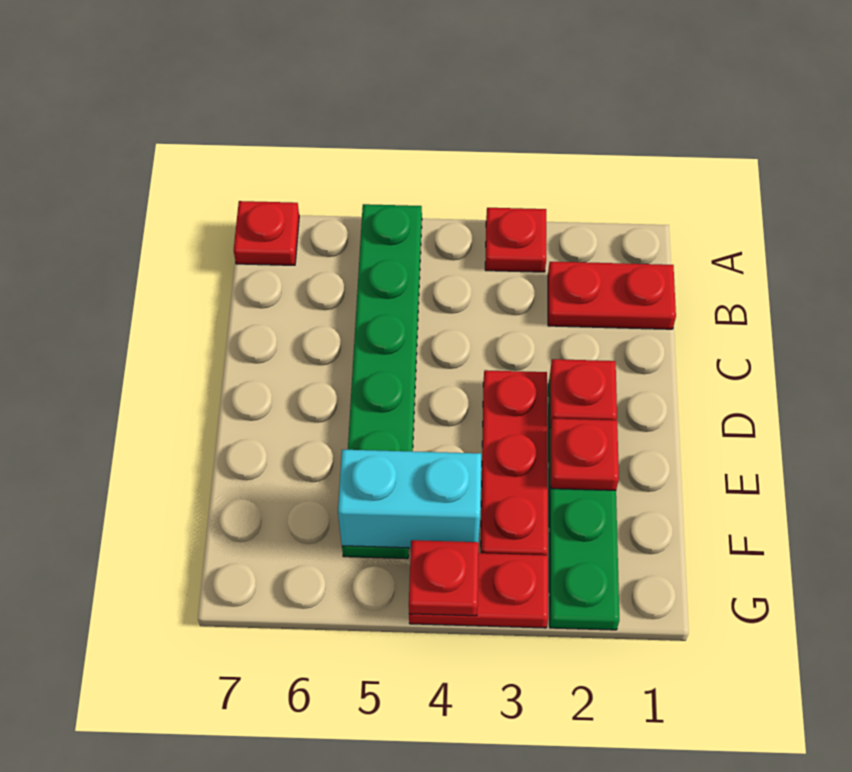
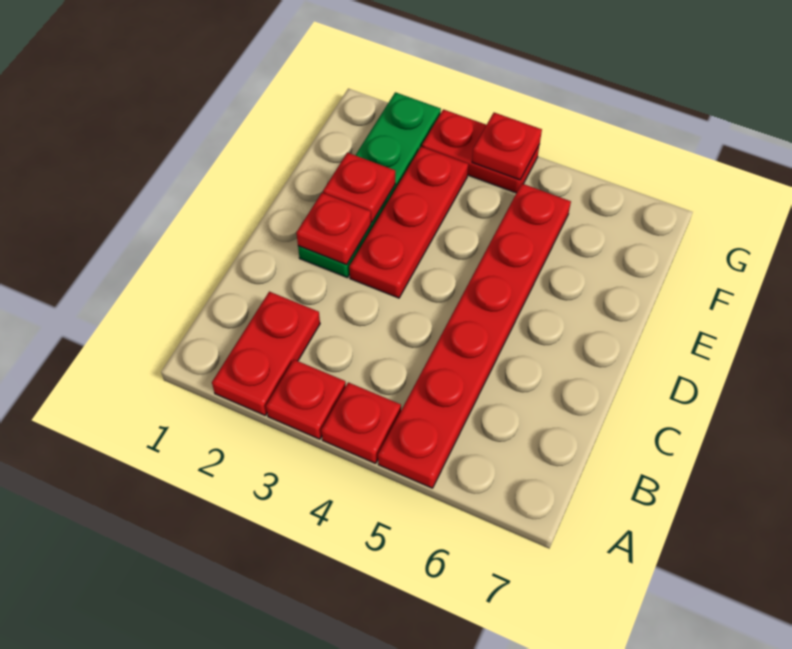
green 1x6 plate [342,204,422,559] -> red 1x6 plate [378,184,571,488]
red 1x1 plate [234,201,299,265] -> red 1x1 plate moved to [321,382,401,463]
red 1x2 plate [548,262,676,329] -> red 1x2 plate turned to [212,292,320,415]
cyan 1x2 brick [338,450,481,548] -> none

